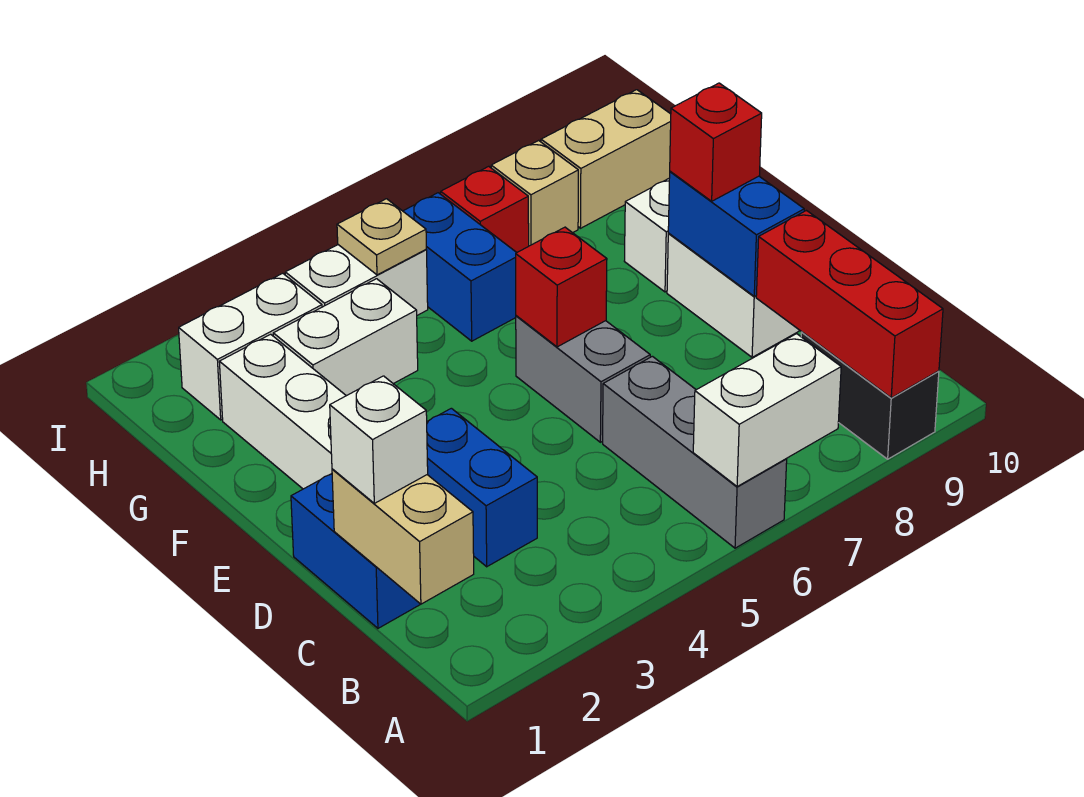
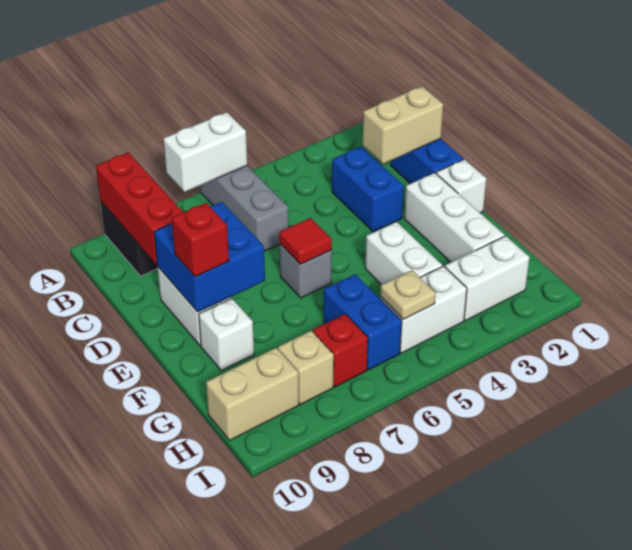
tan 1x2 brick [332,469,474,604] -> tan 1x2 brick turned to [363,86,443,164]
white 1x1 brick [330,376,428,503] -> white 1x1 brick moved to [436,159,486,213]
grey 1x2 brick [516,316,650,442] -> grey 1x1 brick [280,244,332,298]
blue 1x2 brick [668,171,804,296] -> blue 2x2 brick [154,202,265,312]
red 1x1 brick [516,227,607,347] -> red 1x1 tile [279,218,332,264]
white 1x2 brick [273,279,418,396] -> white 1x2 brick turned to [365,222,442,285]

